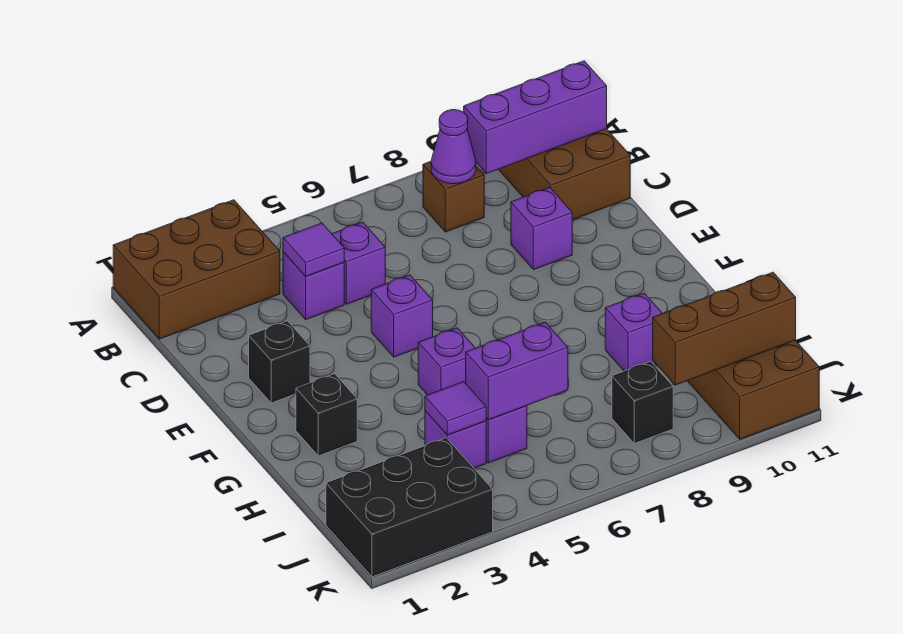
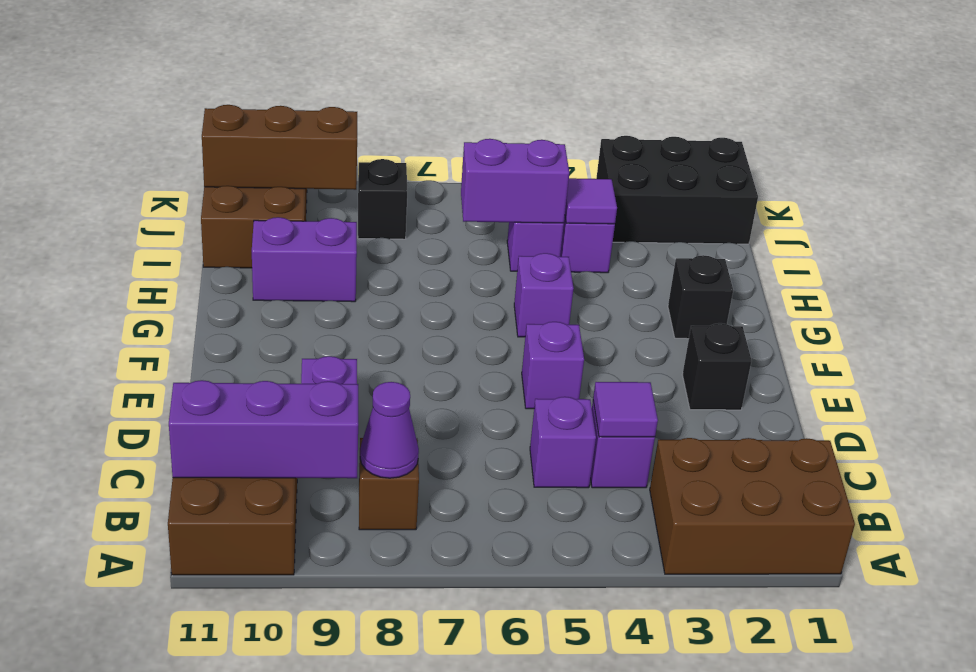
purple 1x1 brick [605,293,663,371] -> purple 1x2 brick [252,217,357,302]

